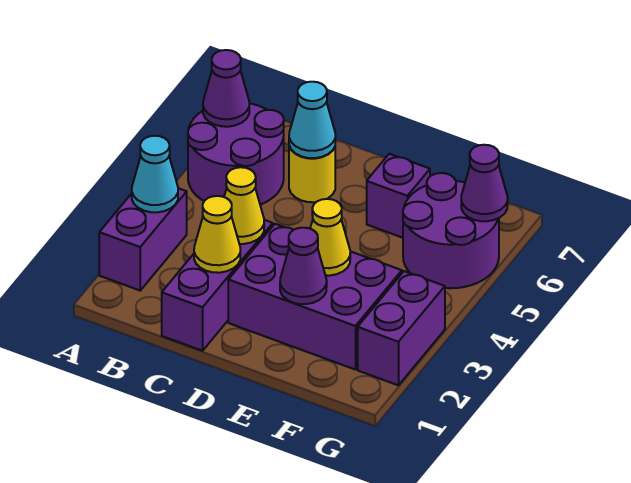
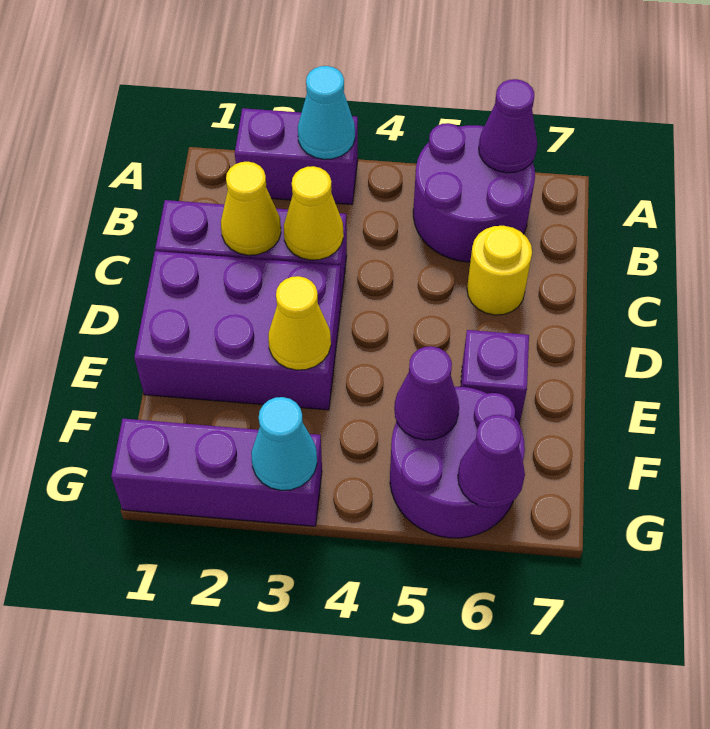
cyan 1x1 cone [289,82,335,158] -> cyan 1x1 cone moved to [251,397,317,490]
purple 2x3 brick [228,224,402,370] -> purple 2x3 brick turned to [134,251,341,410]
purple 1x1 cone [280,228,327,304] -> purple 1x1 cone moved to [394,346,459,440]
purple 1x2 brick [358,271,445,385] -> purple 1x3 brick [111,419,322,526]

